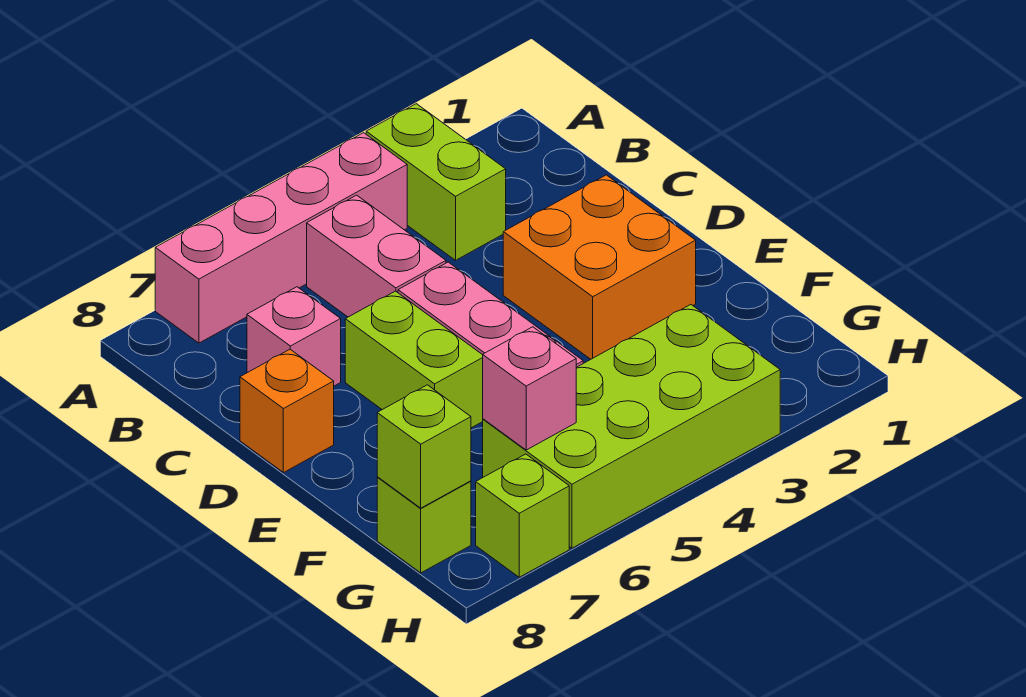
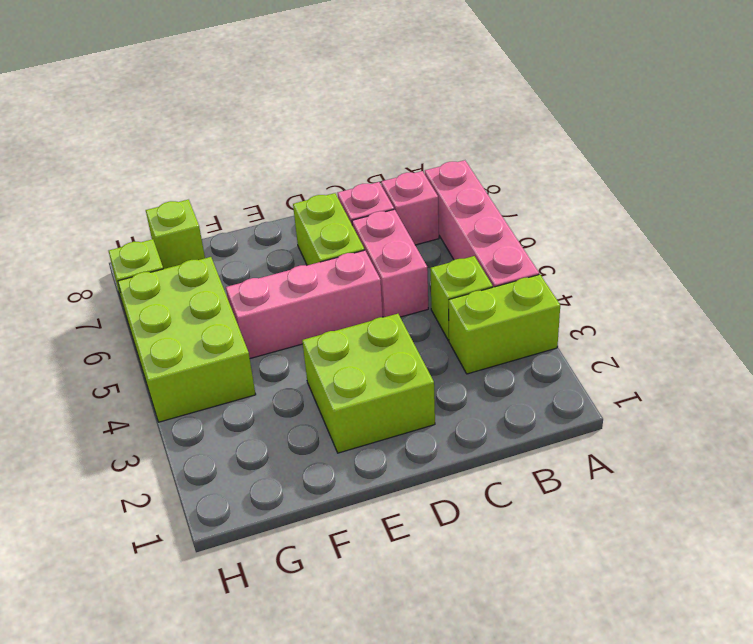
pink 1x2 brick [307,195,446,317] -> pink 1x2 brick turned to [352,209,428,317]
orange 2x2 brick [503,175,696,359] -> lime 2x2 brick [302,314,435,453]
lime 1x2 brick [345,291,483,428] -> lime 1x2 brick turned to [293,193,364,265]
orange 1x1 brick [240,349,334,473] -> none
lime 2x4 brick [483,305,780,548] -> lime 2x3 brick [118,257,256,422]
pink 1x1 brick [483,327,576,450] -> pink 1x1 brick moved to [381,171,439,245]
lime 1x1 brick [377,385,471,508] -> lime 1x1 brick moved to [430,256,493,340]

